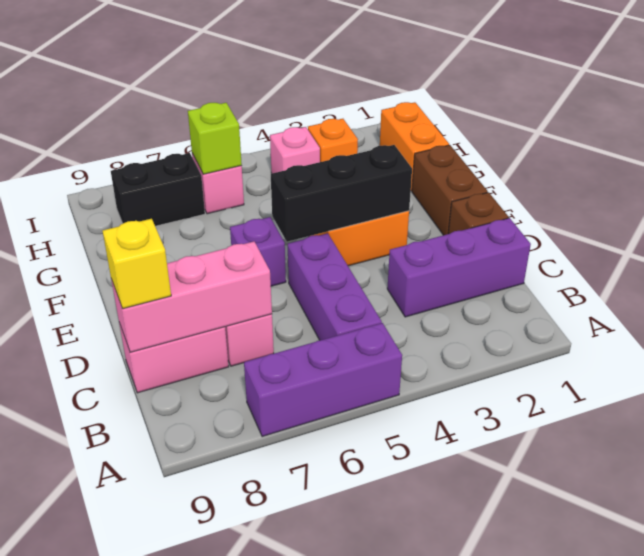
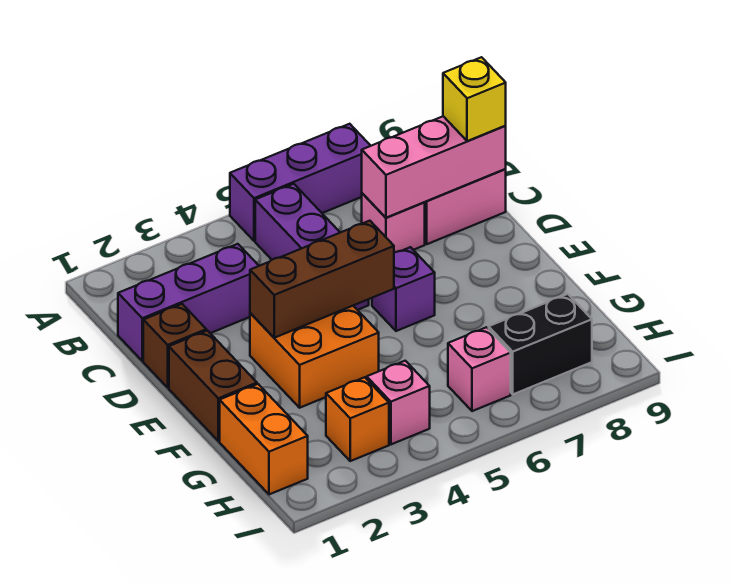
black 1x3 brick [271,145,412,242] -> brown 1x3 brick [250,221,394,338]
lime 1x1 brick [188,103,242,174] -> none

